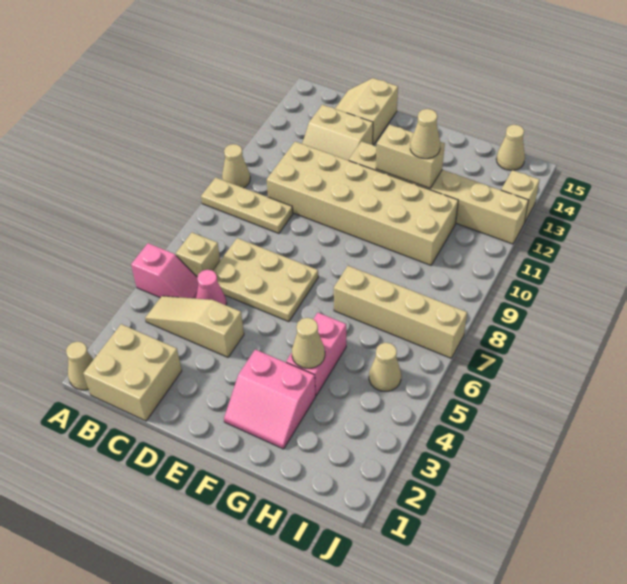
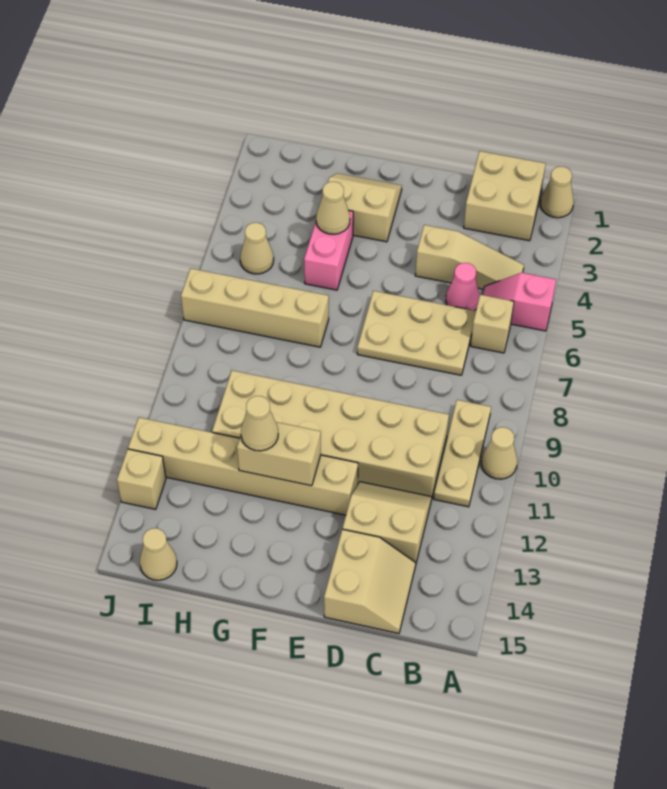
tan 1x3 plate [201,177,293,233] -> tan 1x3 plate turned to [434,400,491,507]
pink 2x2 slope [224,350,316,449] -> tan 2x2 slope [328,173,402,242]

